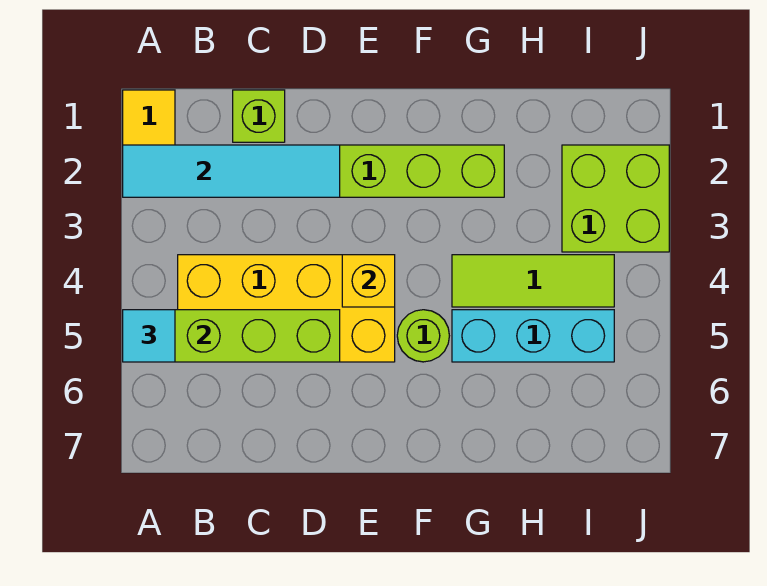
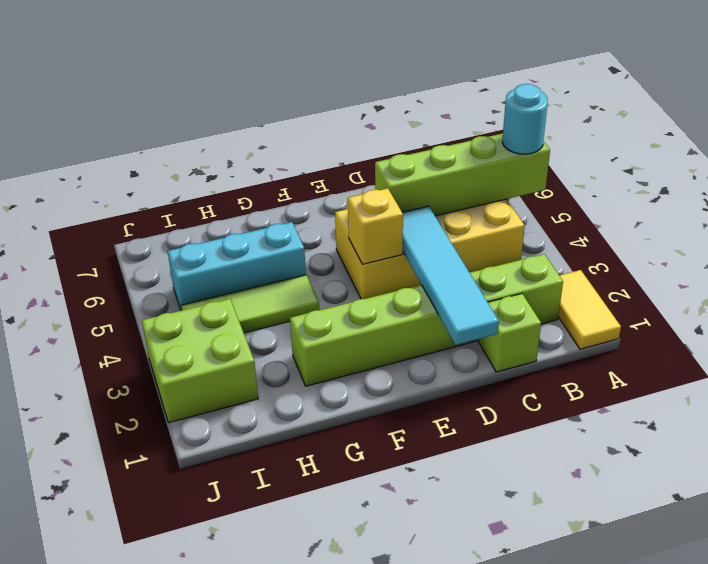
cyan 1x4 tile [123,145,340,197] -> cyan 1x4 tile turned to [402,206,499,345]
cyan 1x1 tile [123,310,175,362] -> cyan 1x1 round brick [502,84,548,154]
lime 1x1 round brick [397,310,449,362] -> none

